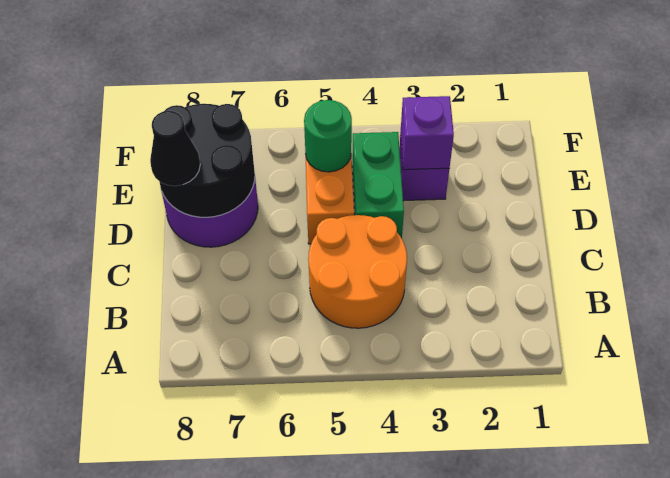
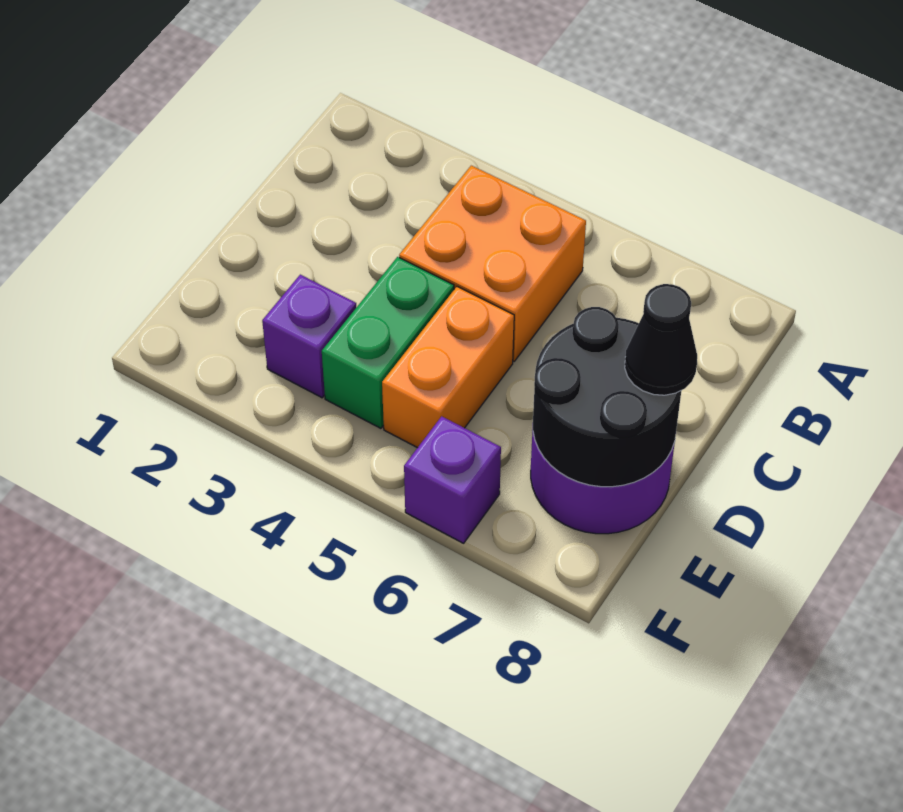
orange 2x2 round brick [308,215,407,328] -> orange 2x2 brick [399,166,586,361]
purple 1x1 brick [401,96,454,170] -> purple 1x1 brick moved to [404,416,501,543]
green 1x1 round brick [304,100,352,172] -> none

